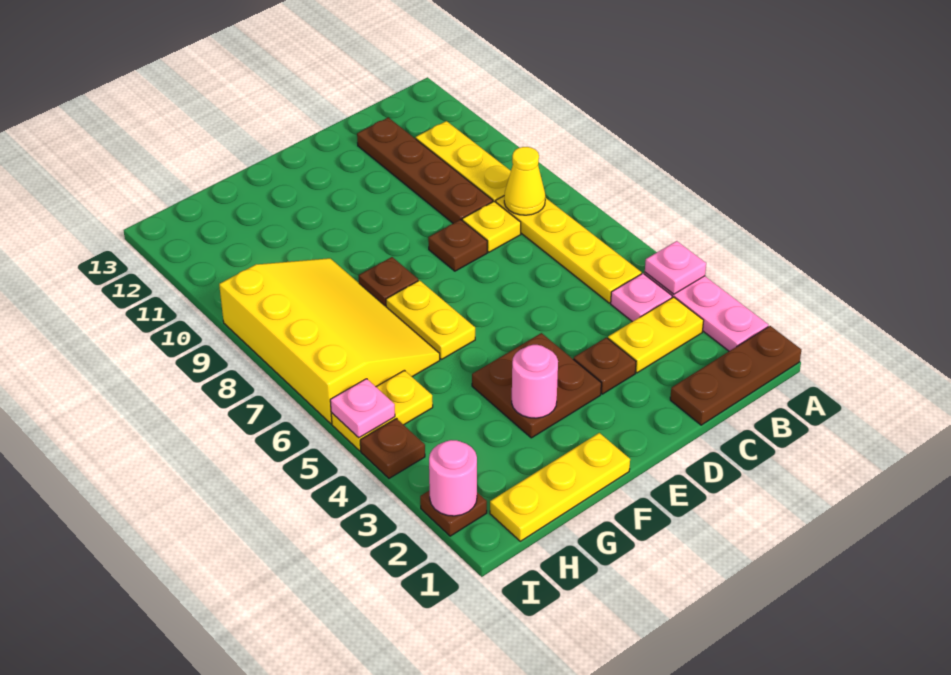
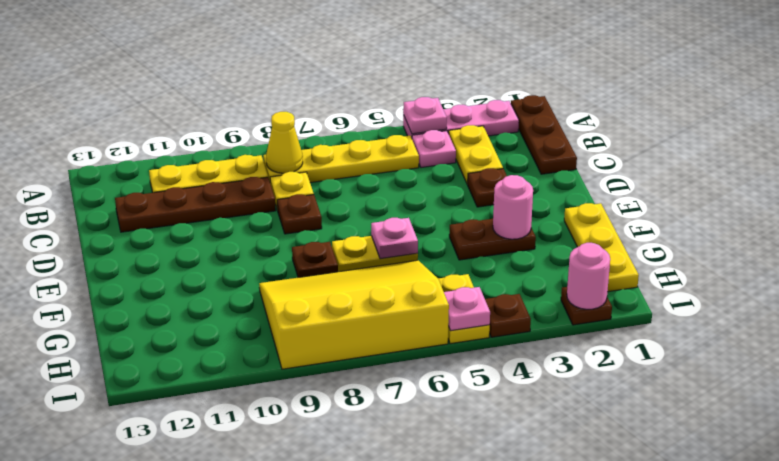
brown 2x2 plate [472,333,601,438] -> brown 1x2 plate [449,219,536,260]
none -> pink 1x1 plate [371,218,418,259]

